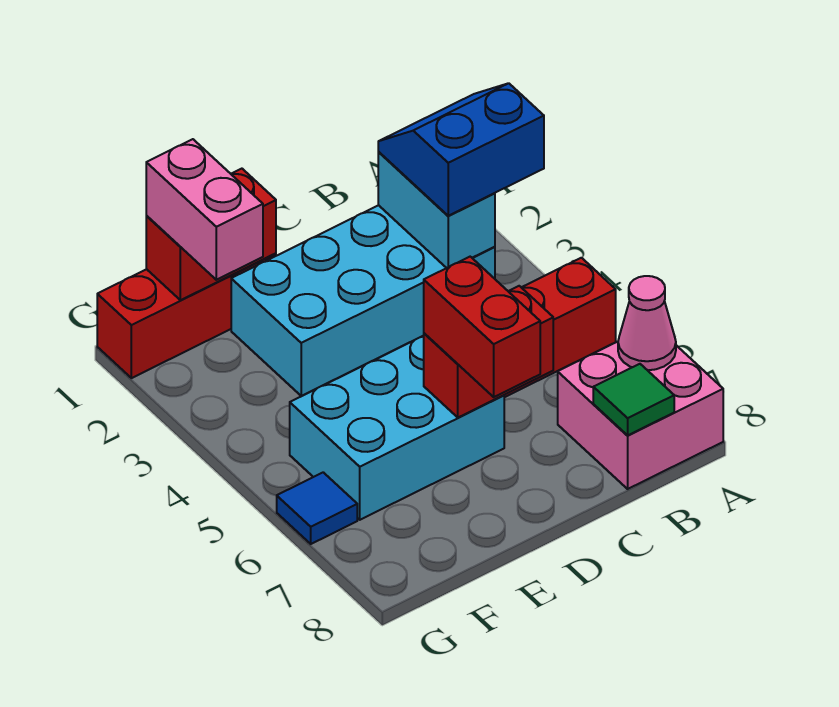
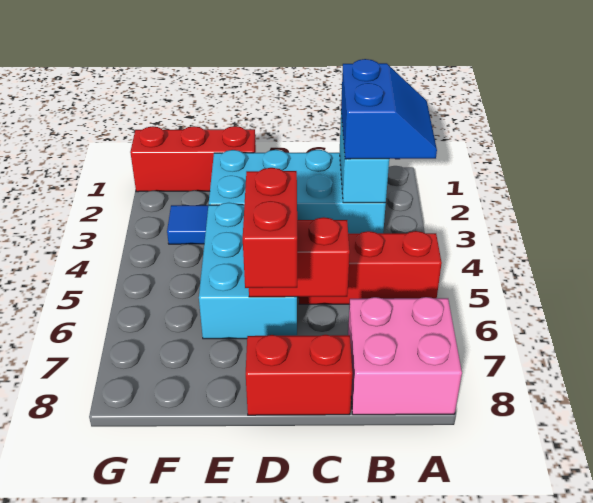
blue 2x2 slope [378,83,544,216] -> blue 2x2 slope turned to [341,59,437,159]
pink 1x1 cone [618,276,676,370] -> none
green 1x1 tile [593,364,674,436] -> none
cyan 2x3 brick [290,336,504,520] -> cyan 2x3 brick turned to [199,203,297,339]
red 1x2 brick [146,169,276,300] -> red 1x2 brick moved to [246,335,352,415]
pink 1x2 brick [146,139,263,280] -> none
blue 1x1 tile [277,472,357,544] -> blue 1x1 tile moved to [167,205,208,244]

